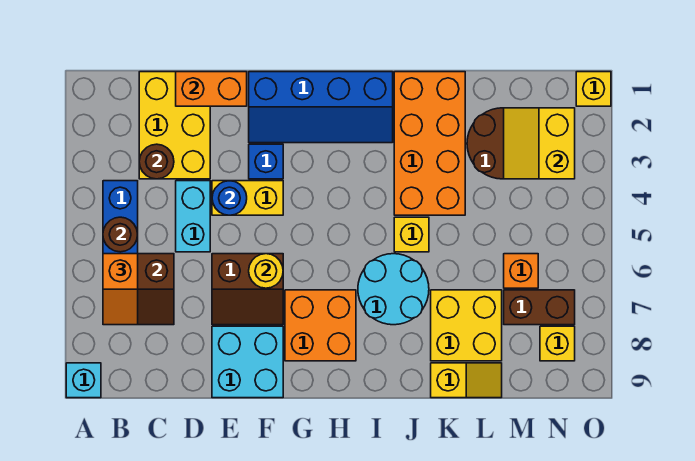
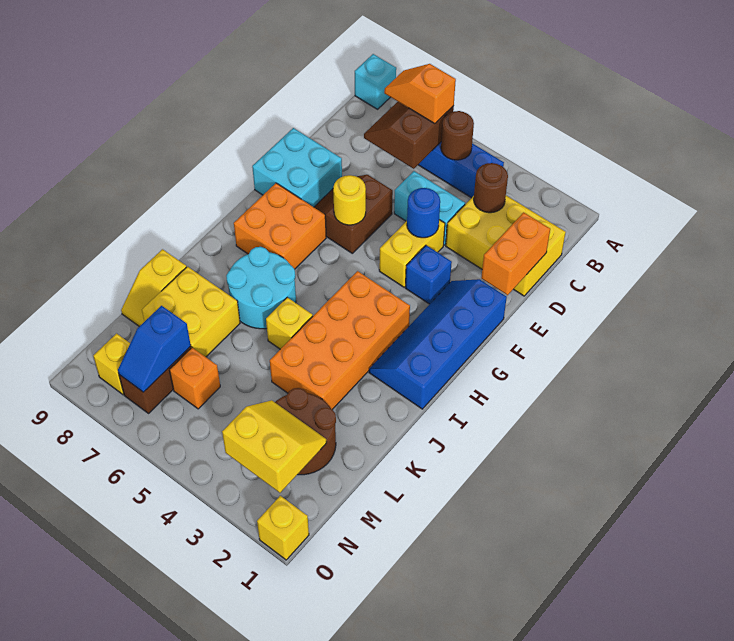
orange 2x4 brick [394,72,465,215] -> orange 2x4 brick turned to [270,271,410,410]
none -> blue 1x2 slope [118,306,191,392]

